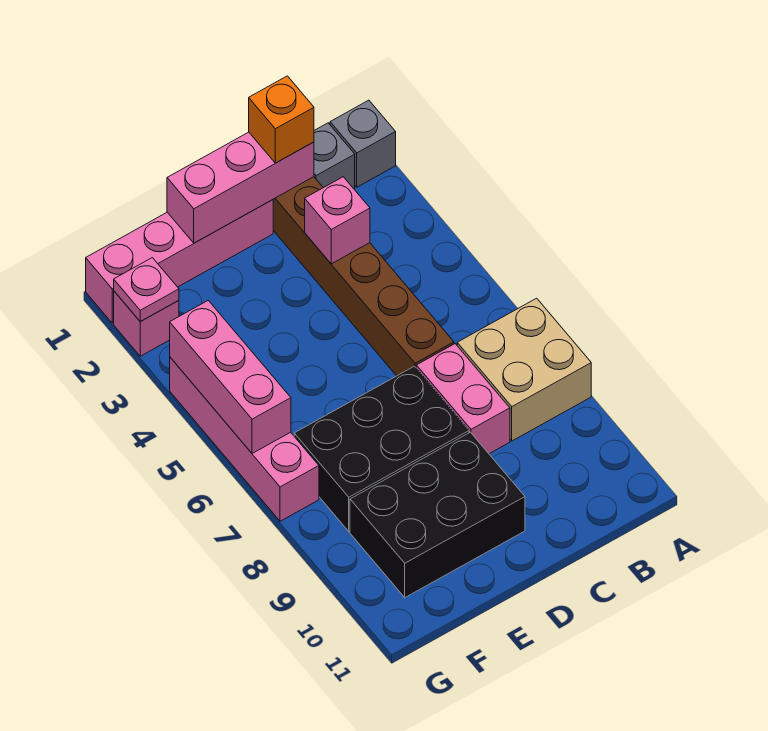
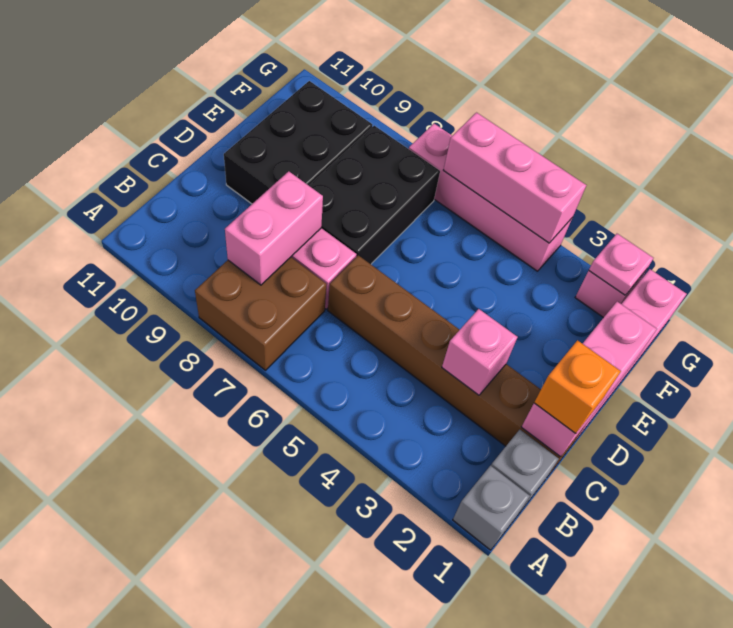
tan 2x2 brick [457,298,591,441] -> brown 2x2 brick [195,257,326,370]
none -> pink 1x2 brick [225,171,323,285]

